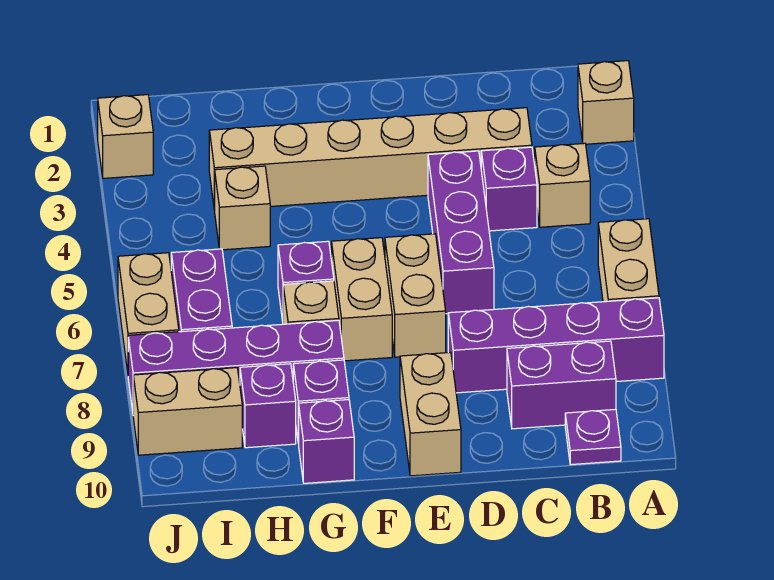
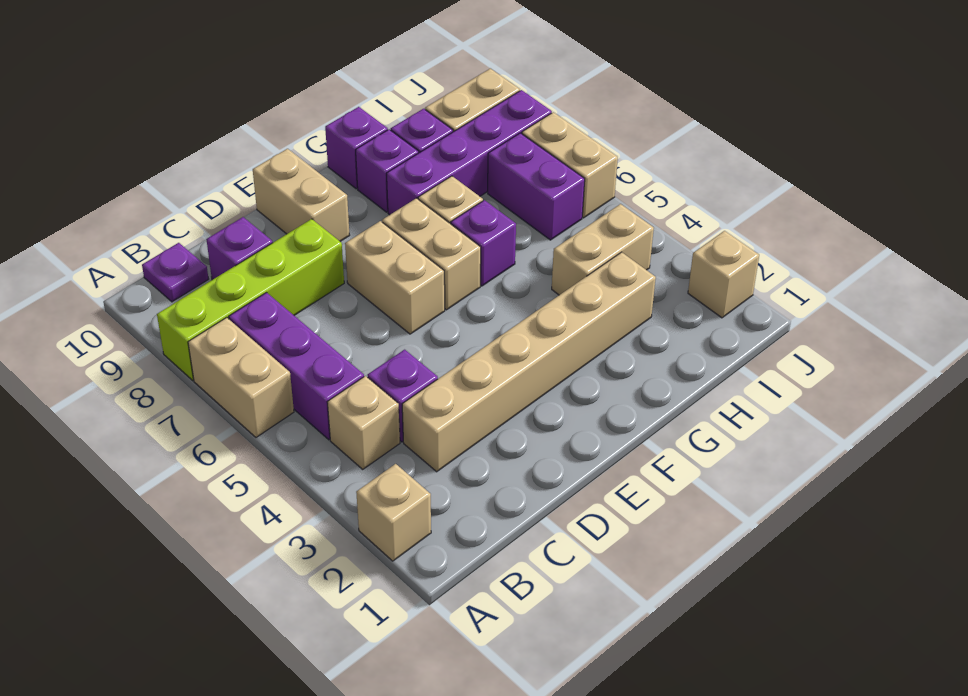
purple 1x4 brick [448,298,664,393] -> lime 1x4 brick [157,219,344,380]
purple 1x2 brick [507,341,616,429] -> purple 1x1 brick [206,217,273,280]
purple 1x3 brick [428,151,494,314] -> purple 1x3 brick moved to [229,293,364,440]
tan 1x1 brick [215,166,270,250] -> tan 1x2 brick [552,204,654,295]

